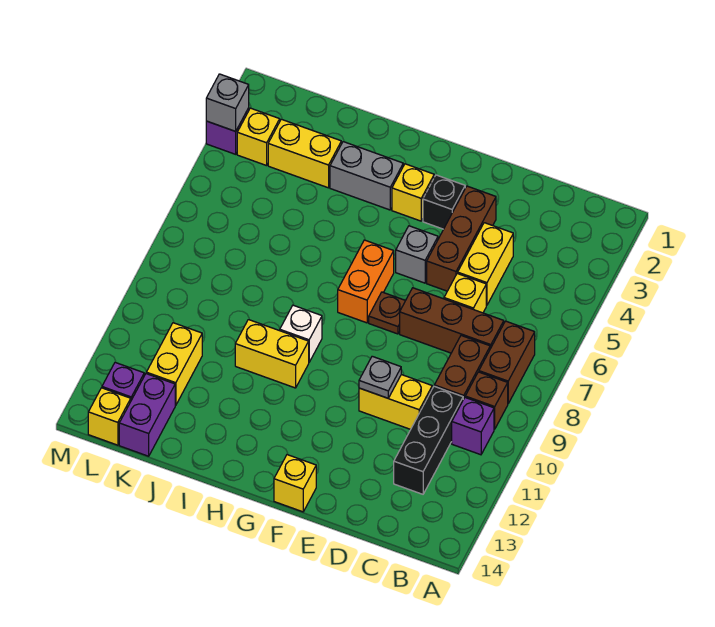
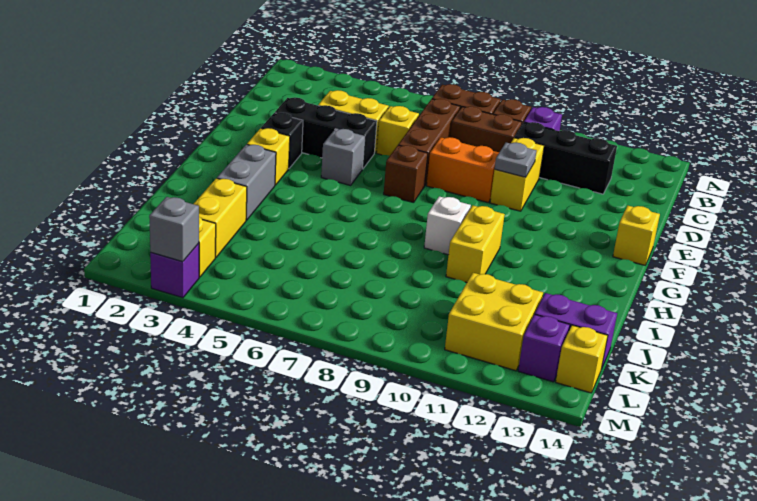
brown 1x3 brick [427,186,496,291] -> black 1x3 brick [275,97,377,168]
brown 1x1 plate [369,292,405,334] -> brown 1x1 brick [384,145,428,203]
orange 1x2 brick [338,240,394,323] -> orange 1x2 brick moved to [427,137,499,203]
yellow 1x2 brick [146,323,202,405] -> yellow 2x2 brick [445,273,543,371]

